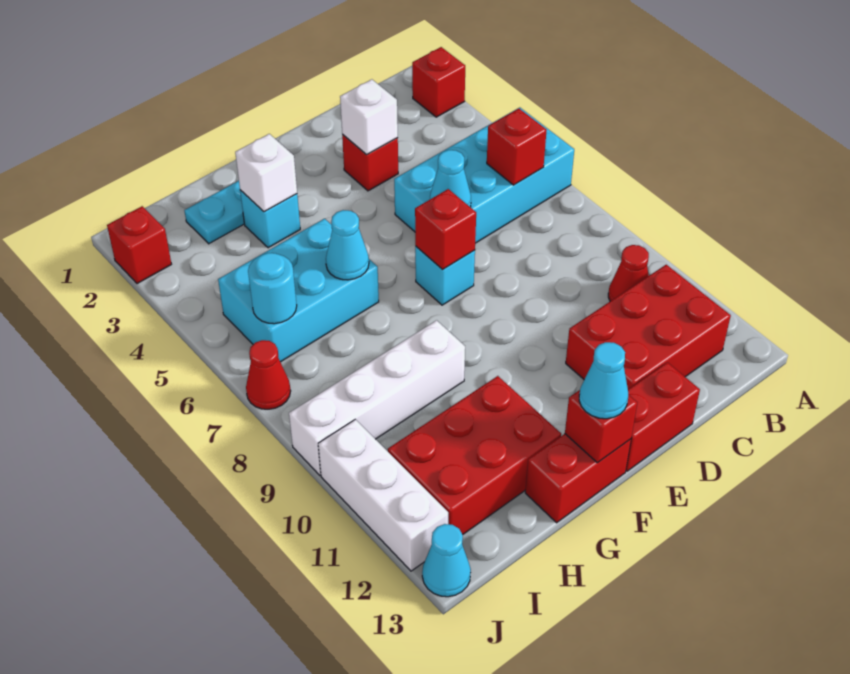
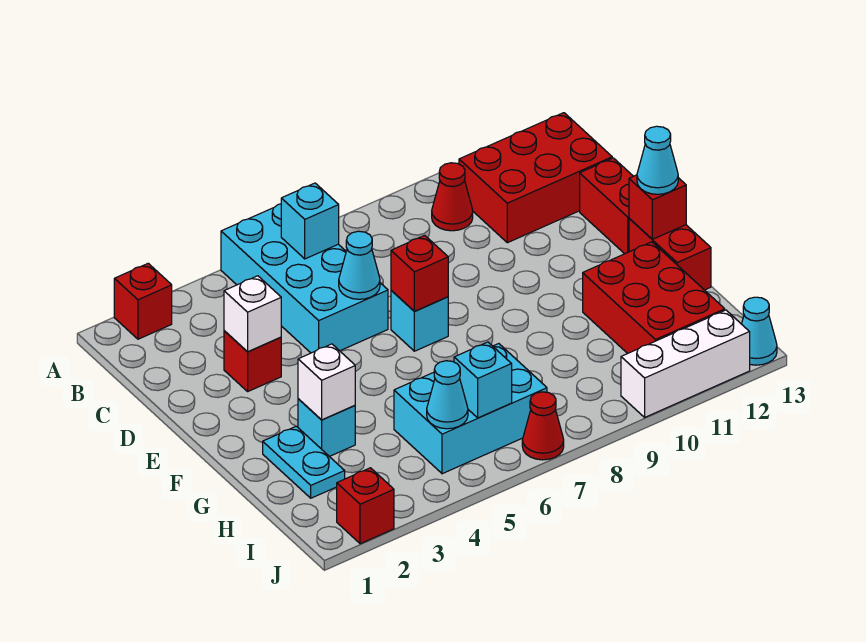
red 1x1 brick [487,109,547,185] -> cyan 1x1 brick [281,183,339,259]
red 2x3 brick [566,265,731,389] -> red 2x3 brick turned to [459,113,612,243]
cyan 2x3 brick [218,219,379,362] -> cyan 2x3 brick turned to [394,344,547,474]
cyan 1x1 cone [326,210,369,280] -> cyan 1x1 cone moved to [427,361,468,429]
white 1x4 brick [289,320,465,475] -> none
cyan 1x1 round brick [248,253,297,324] -> cyan 1x1 brick [454,342,512,418]

